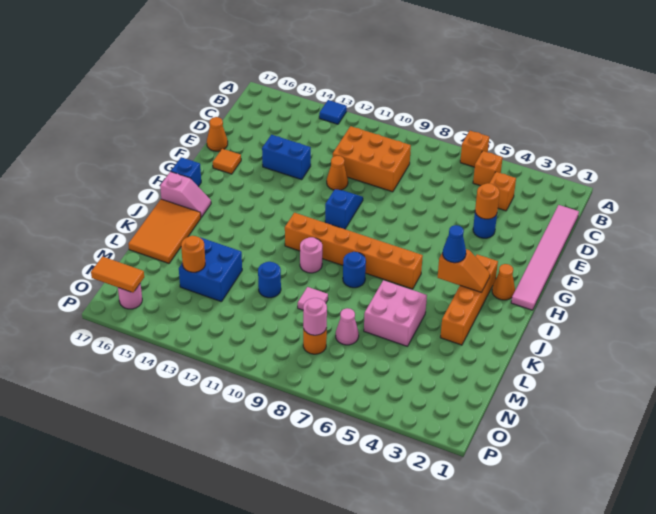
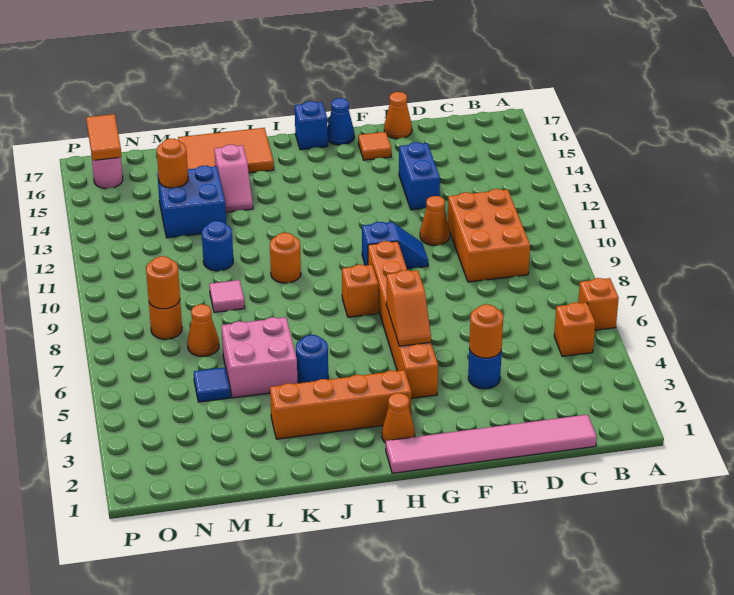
blue 1x1 tile [319,100,347,124] -> blue 1x1 tile moved to [194,367,230,402]
orange 1x1 brick [490,172,516,211] -> orange 1x1 brick moved to [342,265,378,317]
orange 1x2 slope [437,249,490,292] -> orange 1x2 slope moved to [386,270,431,346]
blue 1x1 cone [443,225,466,263] -> blue 1x1 cone moved to [327,98,354,145]
orange 1x6 brick [285,213,423,289] -> orange 1x6 brick moved to [368,241,438,398]
pink 1x2 slope [160,172,211,217] -> pink 1x2 slope moved to [214,145,253,212]
blue 1x1 round brick [343,252,366,288] -> blue 1x1 round brick moved to [296,335,328,383]
pink 1x1 round brick [300,237,322,273] -> orange 1x1 round brick [270,233,301,283]
pink 1x1 cone [336,308,359,345] -> orange 1x1 cone [187,304,219,356]
pink 1x1 round brick [303,298,327,335] -> orange 1x1 round brick [146,256,180,309]

